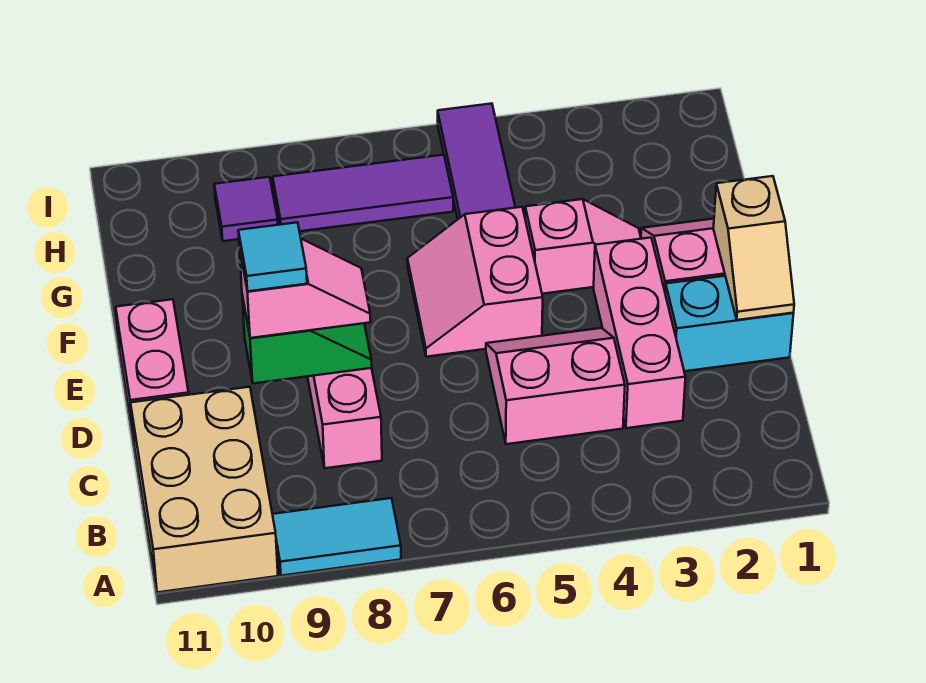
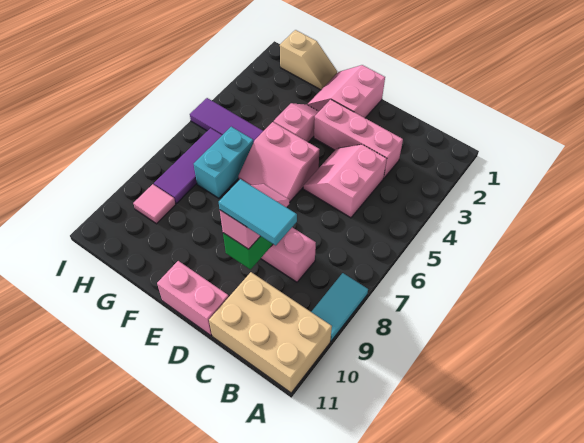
cyan 1x2 brick [665,276,794,371] -> cyan 1x2 brick moved to [194,127,254,198]
tan 1x2 slope [713,176,794,320] -> tan 1x2 slope moved to [280,30,337,90]
cyan 1x1 tile [238,222,307,291] -> cyan 1x2 tile [219,179,297,245]
purple 1x1 tile [214,177,278,241] -> pink 1x1 tile [133,184,176,224]

